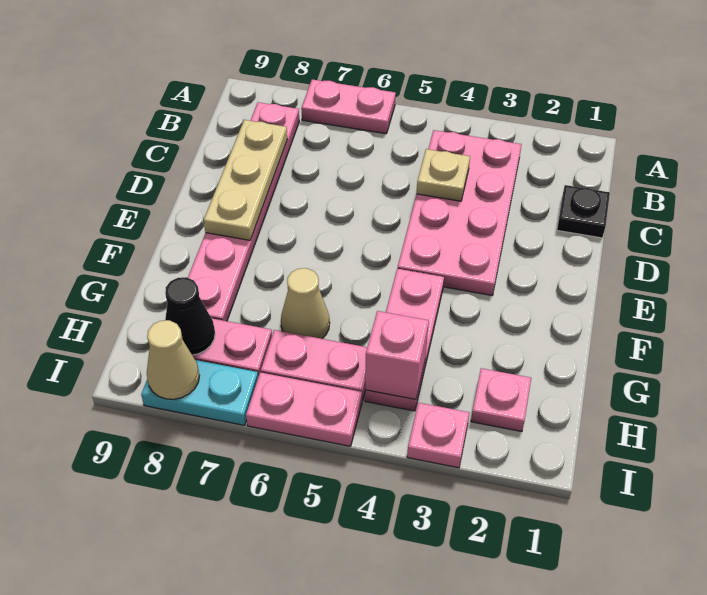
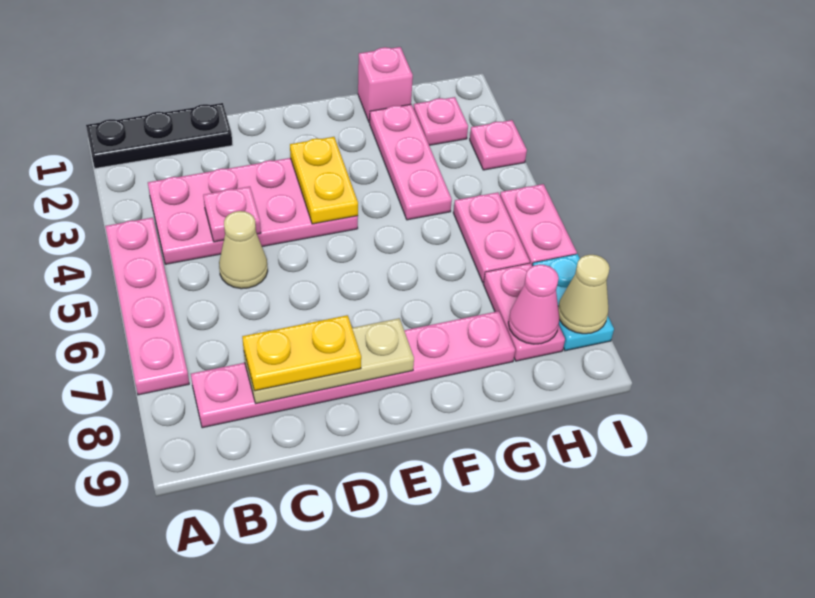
pink 1x2 plate [301,79,396,134] -> pink 1x4 plate [105,218,189,395]
black 1x1 plate [557,185,610,238] -> black 1x3 plate [86,103,233,168]
tan 1x1 plate [417,149,470,201] -> pink 1x1 plate [203,187,261,242]
none -> yellow 1x2 plate [242,315,361,391]
none -> yellow 1x2 plate [290,137,358,224]
pink 1x3 plate [365,269,444,411] -> pink 1x3 plate turned to [370,104,452,220]
tan 1x1 cone [281,268,330,339] -> tan 1x1 cone moved to [219,211,268,289]
pink 1x1 brick [365,311,429,399] -> pink 1x1 brick moved to [358,47,413,123]
black 1x1 cone [165,277,215,355] -> pink 1x1 cone [508,265,559,344]

